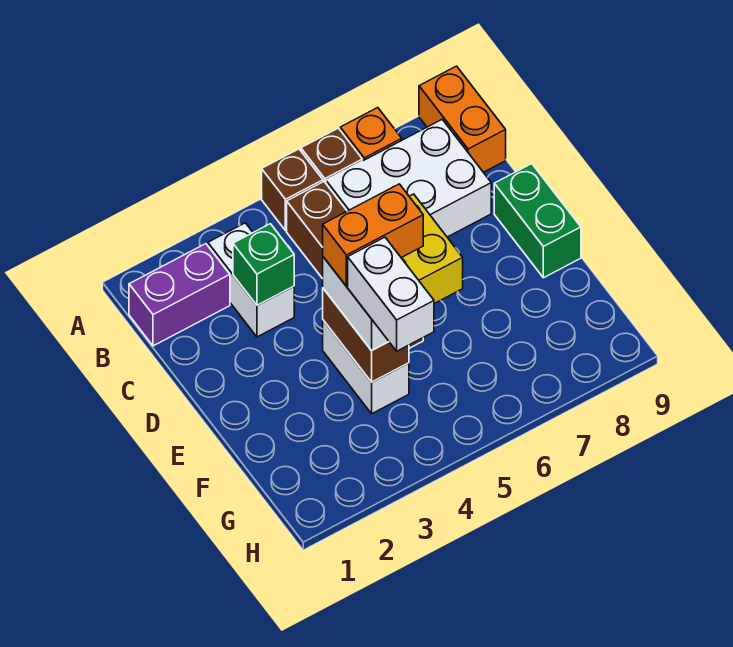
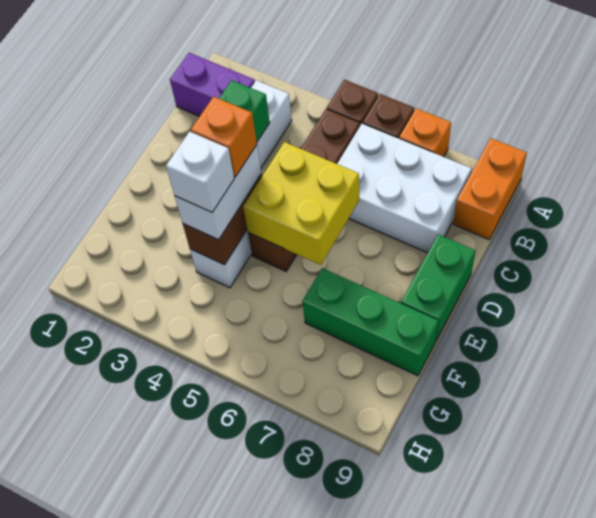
orange 1x2 brick [323,184,423,286] -> orange 1x1 brick [191,97,257,177]
white 1x2 brick [348,237,434,351] -> white 1x1 brick [166,132,234,212]
none -> green 1x3 brick [302,268,438,376]

